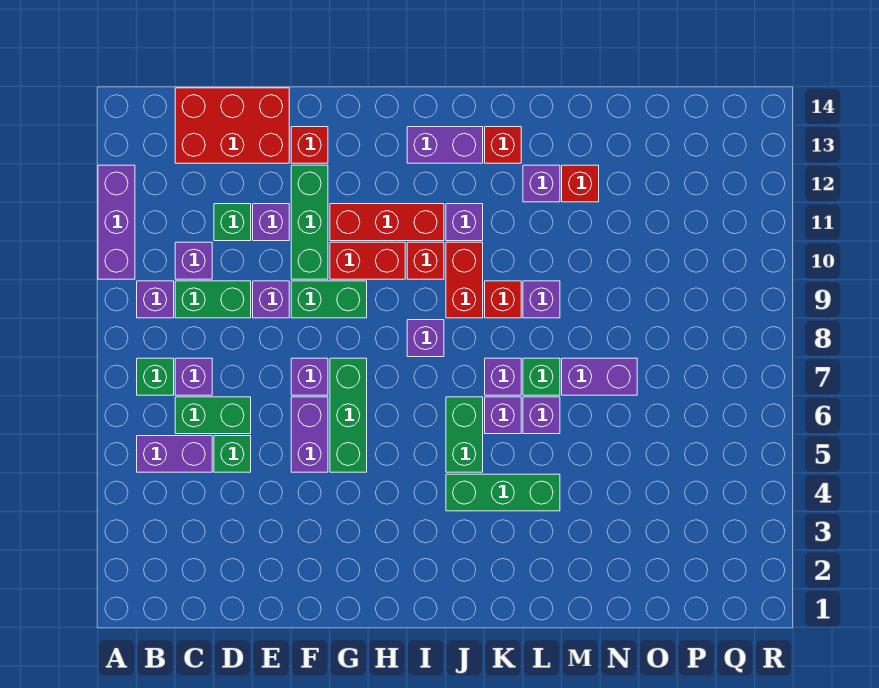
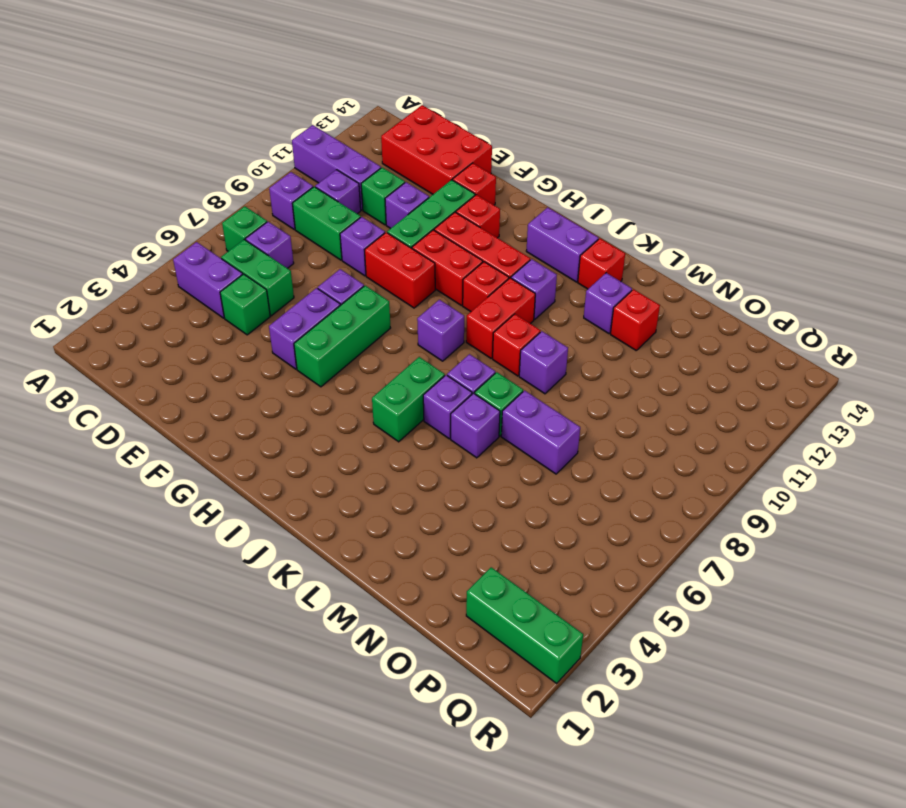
purple 1x3 brick [98,165,135,279] -> purple 1x3 brick turned to [292,125,381,210]
green 1x2 brick [291,281,367,318] -> red 1x2 brick [365,232,435,308]
none -> red 1x1 brick [456,195,500,238]
green 1x3 brick [446,474,560,511] -> green 1x3 brick moved to [466,567,583,683]

